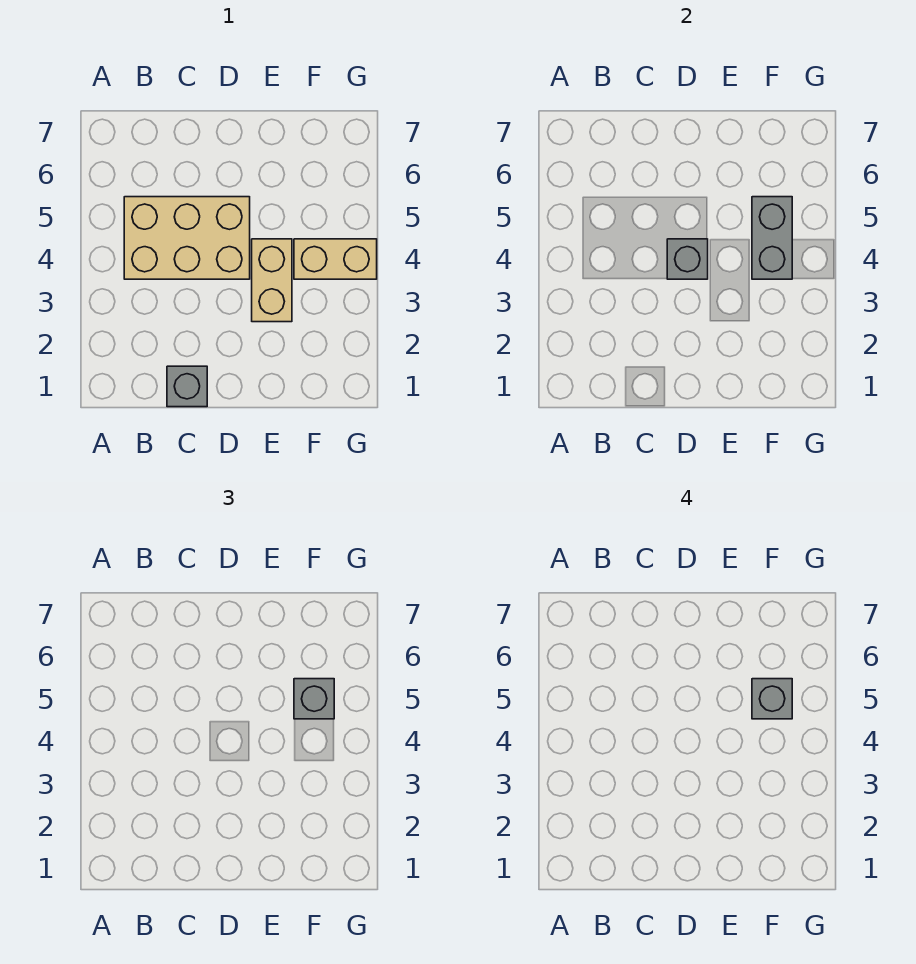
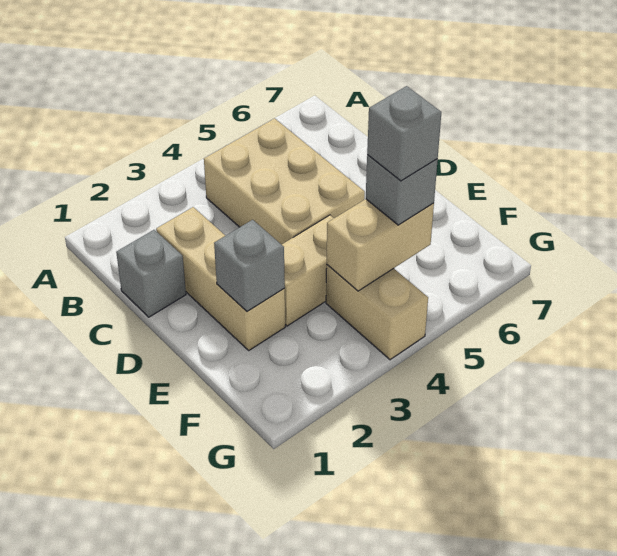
none -> tan 1x3 brick [156,207,285,350]
grey 1x1 brick [667,239,708,279] -> grey 1x1 brick moved to [214,220,285,311]
grey 1x2 brick [752,197,792,279] -> tan 1x2 brick [327,199,434,291]

